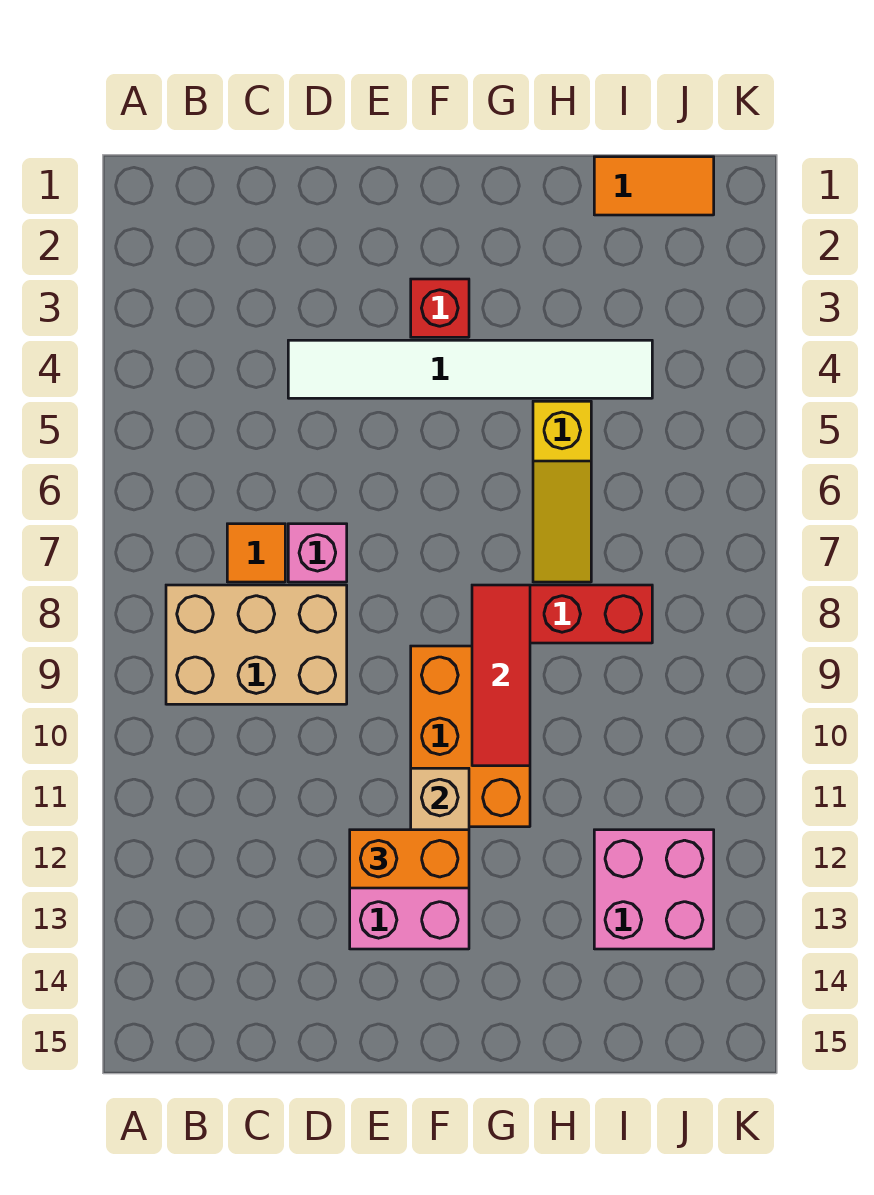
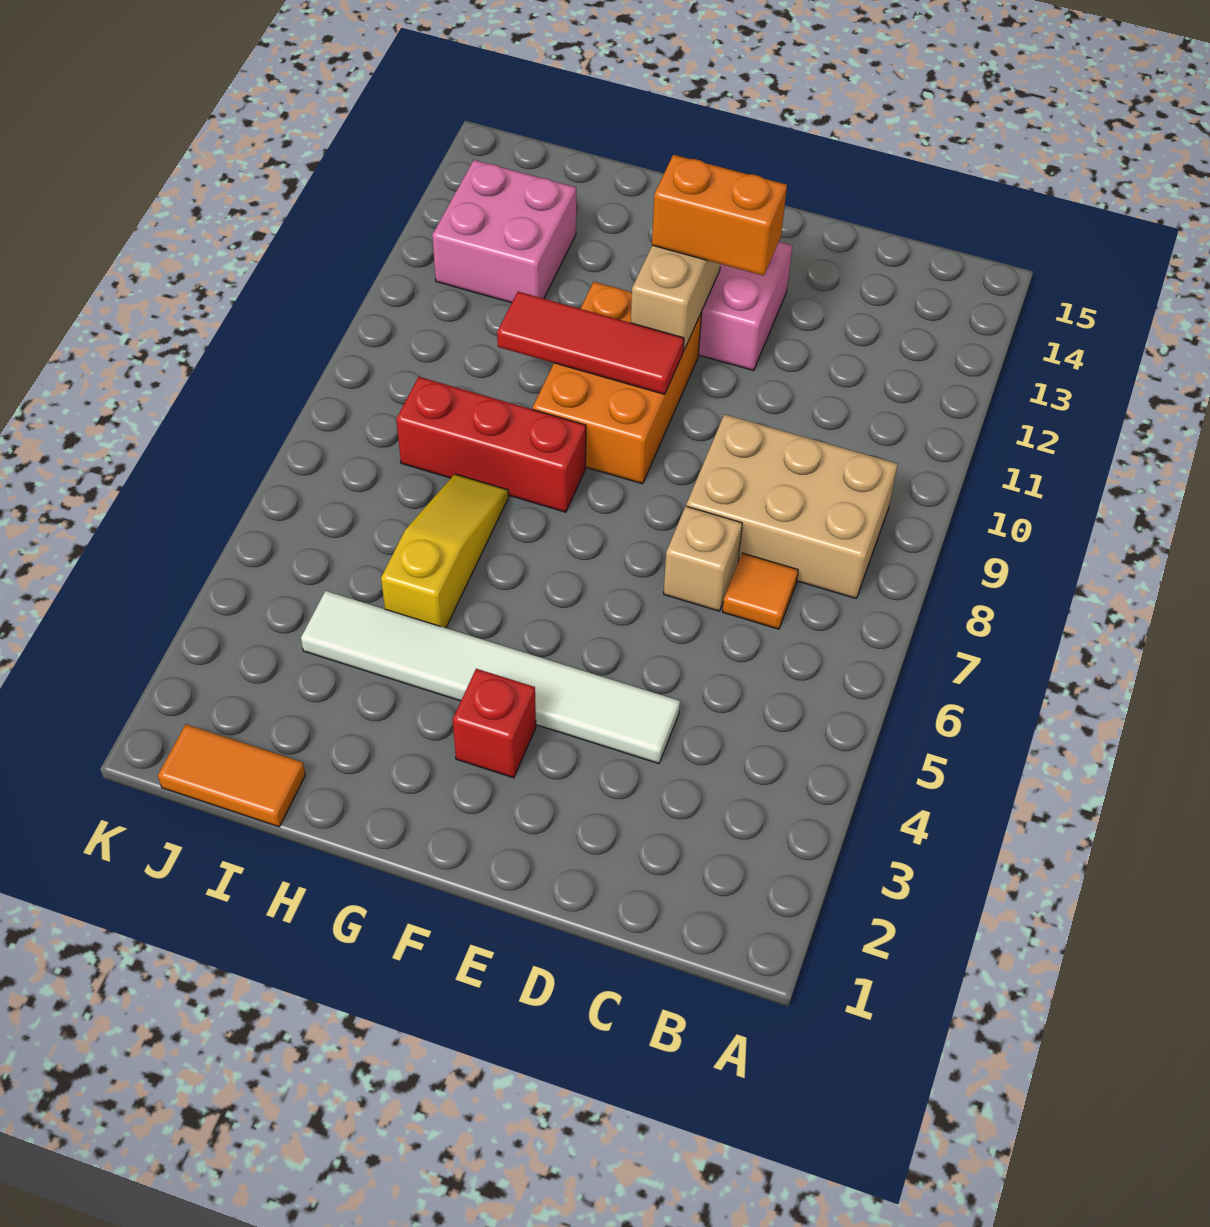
pink 1x1 brick [288,524,347,582] -> tan 1x1 brick [664,506,742,611]
red 1x3 tile [472,585,530,766] -> red 1x3 tile turned to [497,292,684,394]

